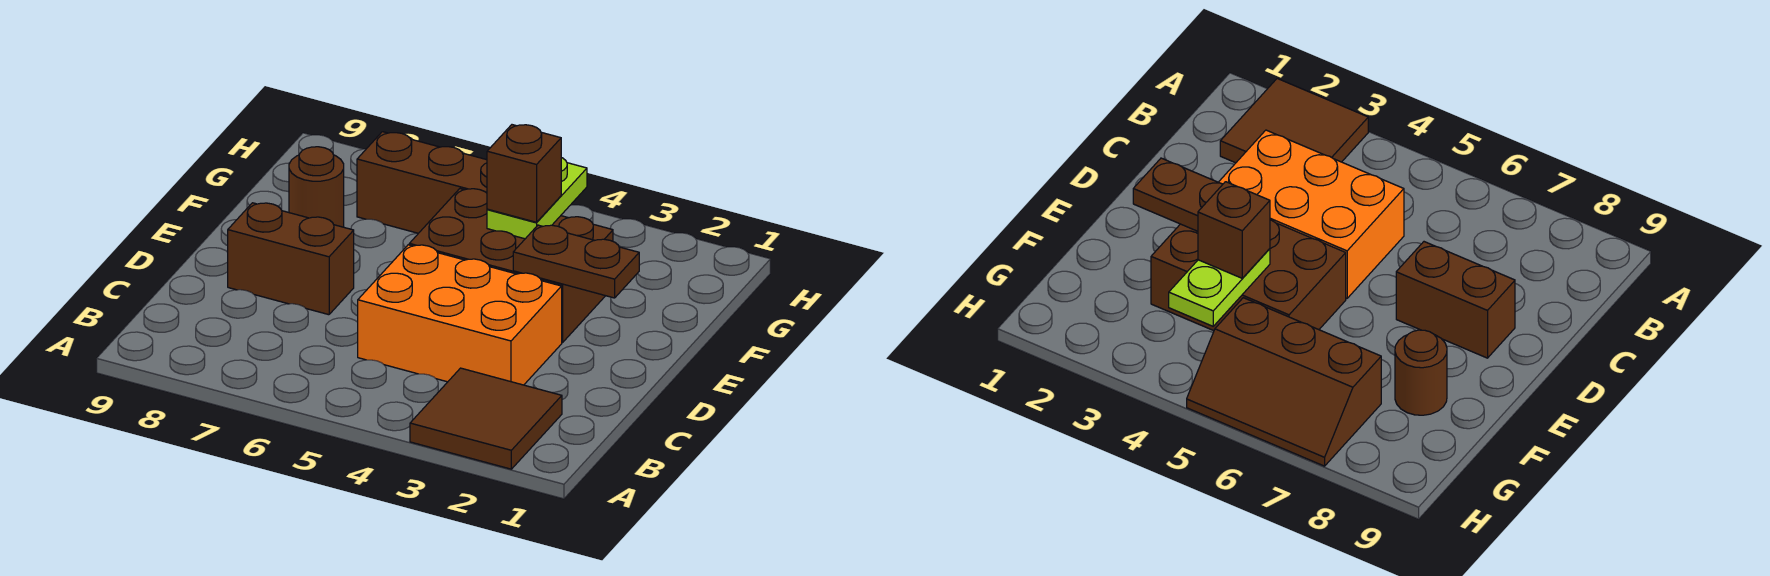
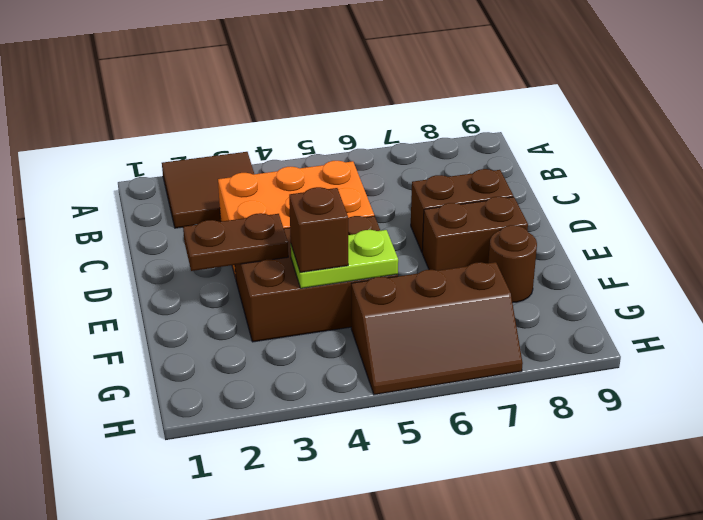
none -> brown 1x2 brick [422,197,528,271]
lime 1x2 plate [487,158,587,239] -> lime 1x2 plate turned to [291,230,398,288]

